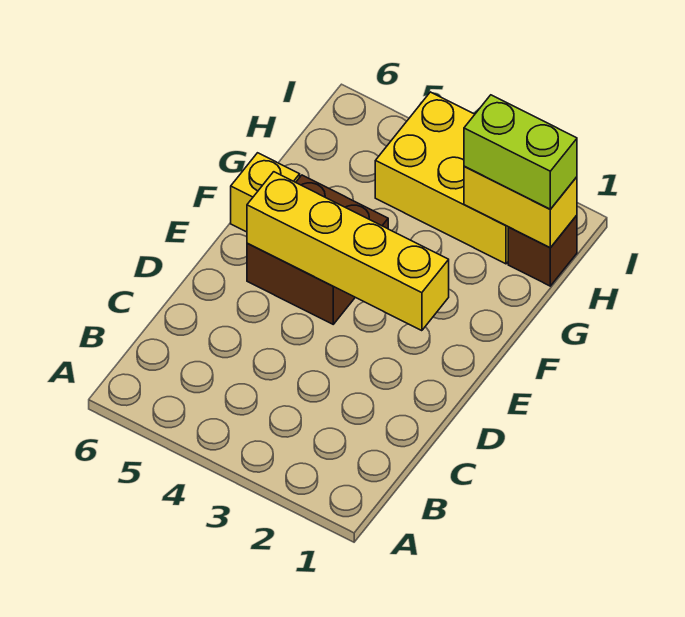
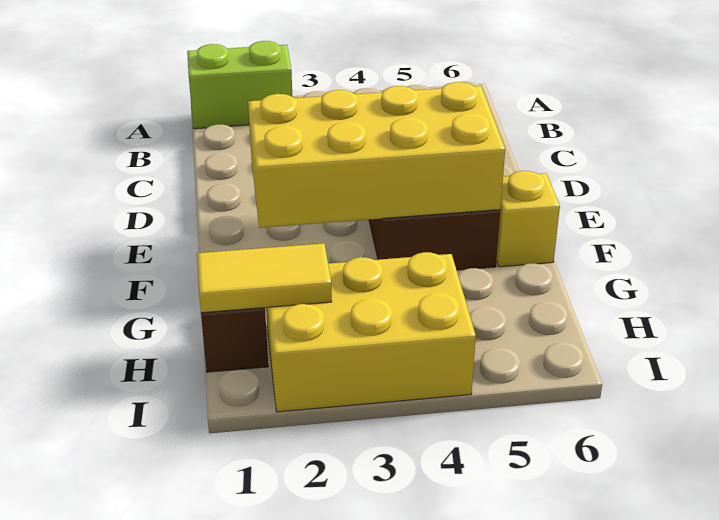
yellow 1x4 brick [247,172,449,331] -> yellow 2x4 brick [248,82,505,228]
yellow 1x2 brick [464,166,577,248] -> yellow 1x2 tile [197,243,332,313]
lime 1x2 brick [464,95,577,209] -> lime 1x2 brick moved to [187,41,292,129]

